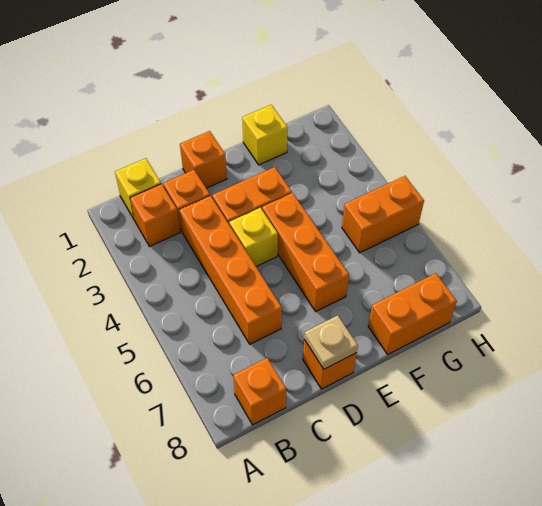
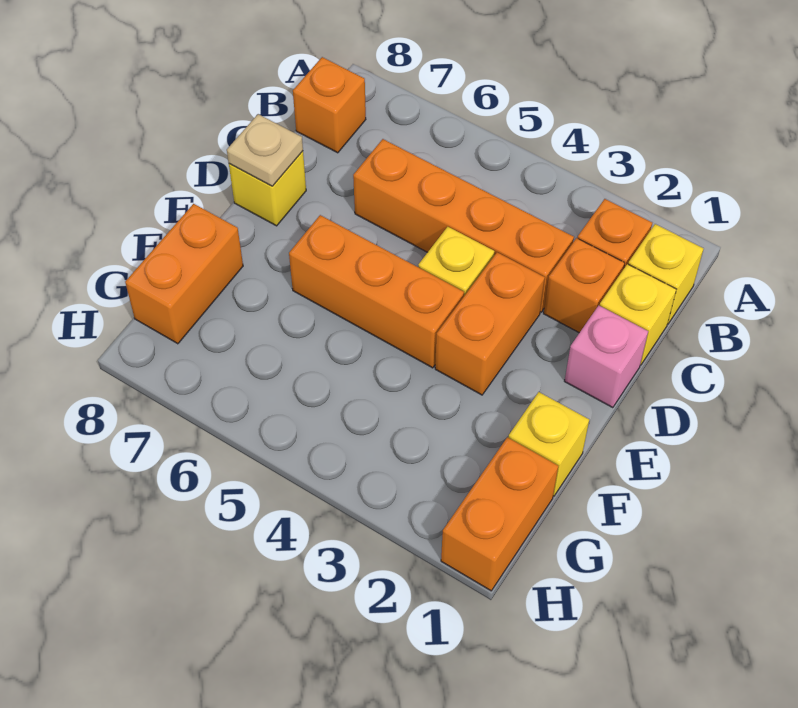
none -> yellow 1x1 brick [600,264,676,365]
orange 1x1 brick [180,131,227,188] -> pink 1x1 brick [565,306,648,408]
orange 1x1 brick [303,340,357,389] -> yellow 1x1 brick [229,151,306,226]
orange 1x2 brick [342,176,424,253] -> orange 1x2 brick moved to [441,437,558,591]

